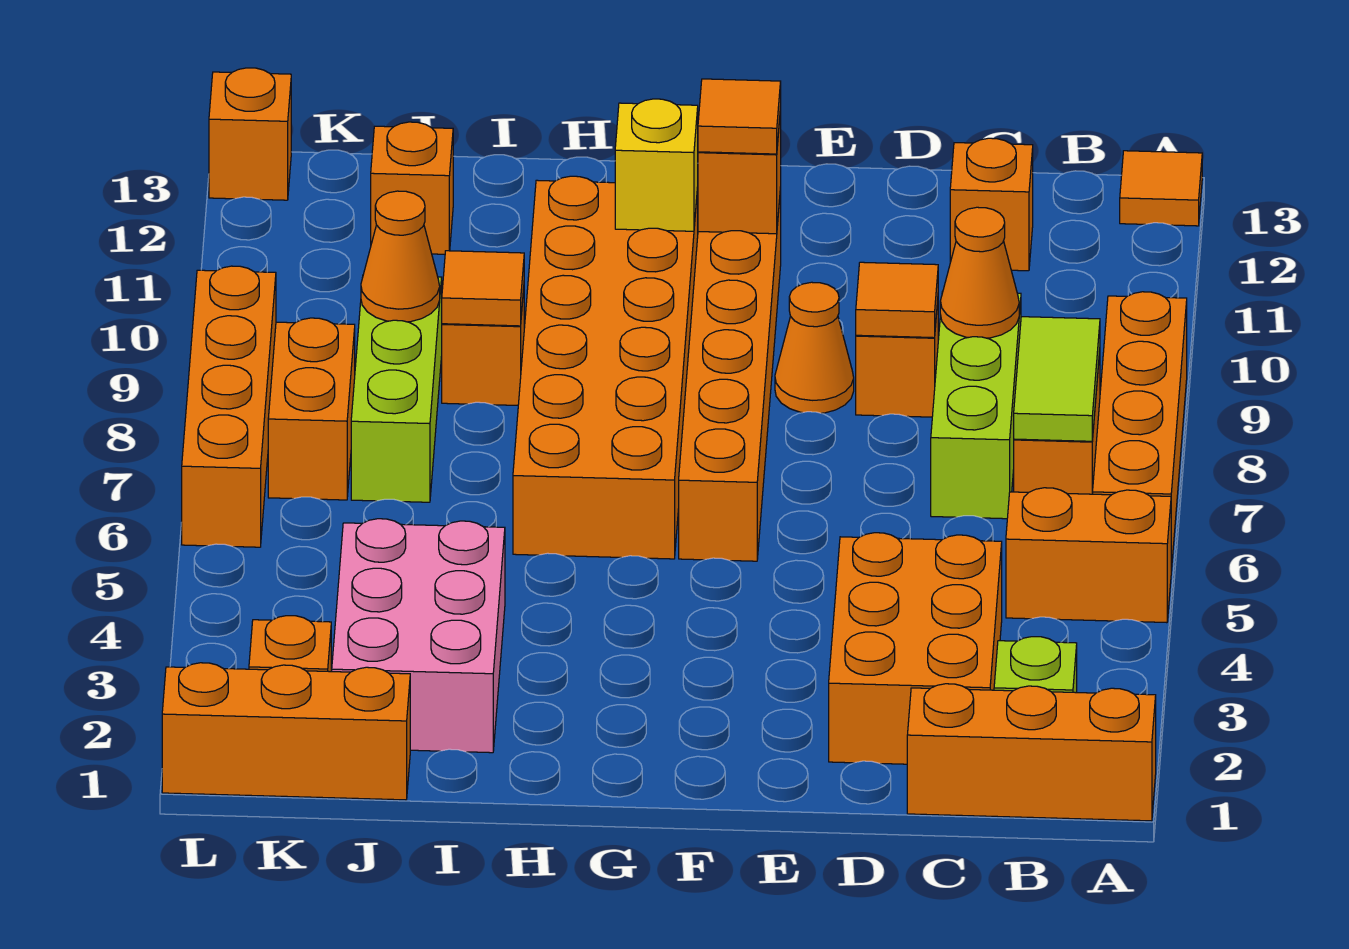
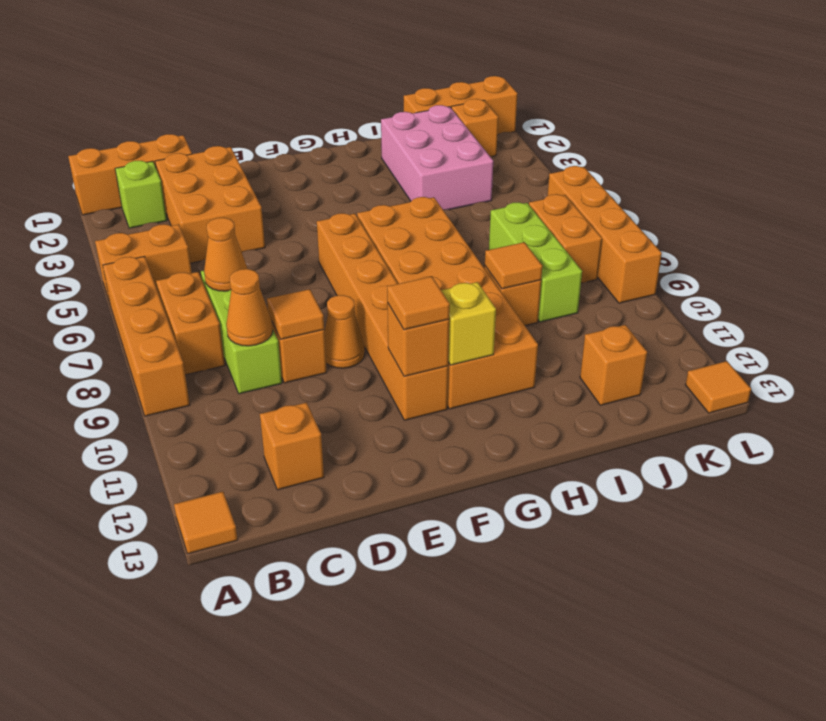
lime 1x2 tile [1014,317,1100,441] -> none
orange 1x1 cone [361,191,440,322] -> orange 1x1 cone moved to [204,218,247,291]
orange 1x1 brick [209,68,291,200] -> orange 1x1 tile [685,361,751,413]

